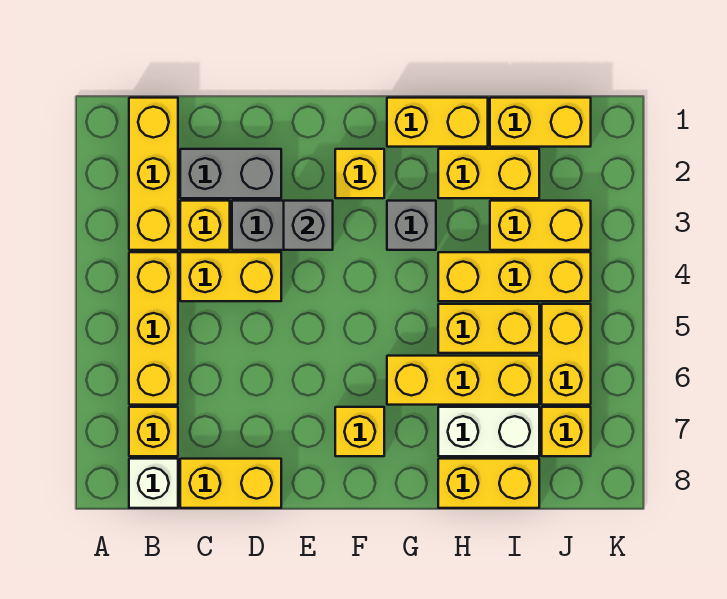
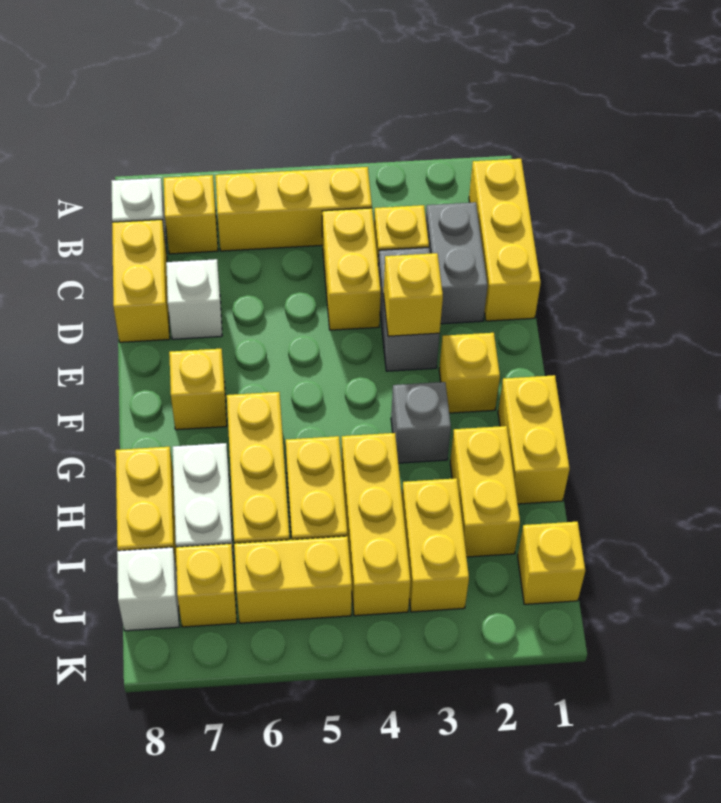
yellow 1x3 brick [129,98,178,250] -> yellow 1x3 brick turned to [469,159,541,321]
none -> white 1x1 brick [166,259,222,339]
grey 1x1 brick [284,201,333,250] -> yellow 1x1 brick [384,253,443,336]
yellow 1x2 brick [490,98,591,147] -> yellow 1x1 brick [518,522,585,604]
none -> white 1x1 brick [117,547,179,631]

